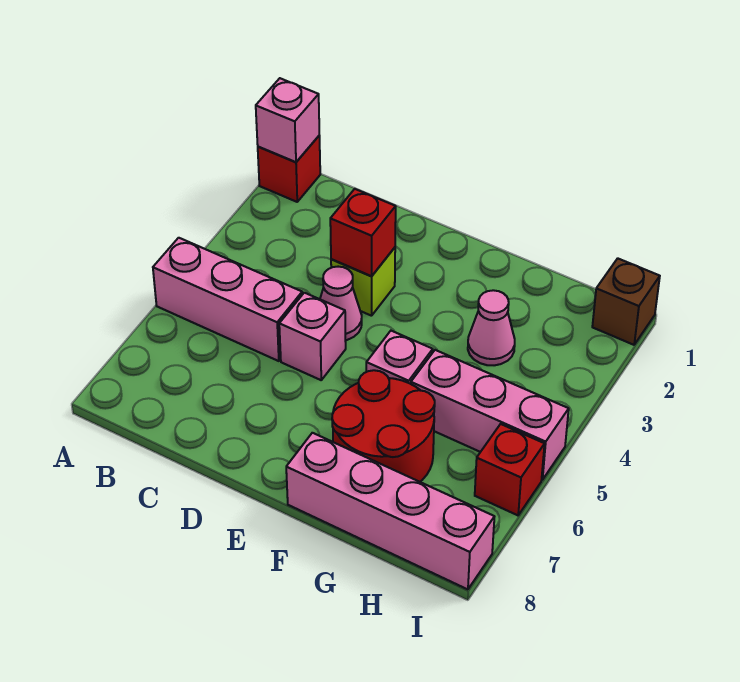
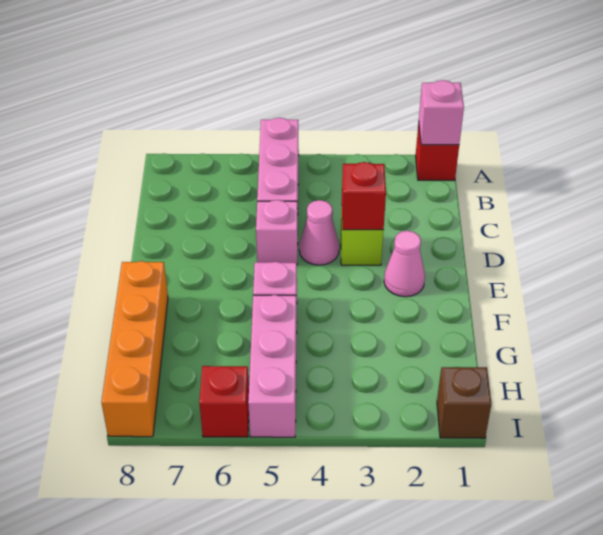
red 2x2 round brick [332,370,435,482] -> none
pink 1x4 brick [286,433,494,589] -> orange 1x4 brick [101,261,168,437]
pink 1x1 cone [468,290,515,365] -> pink 1x1 cone moved to [384,231,425,297]

